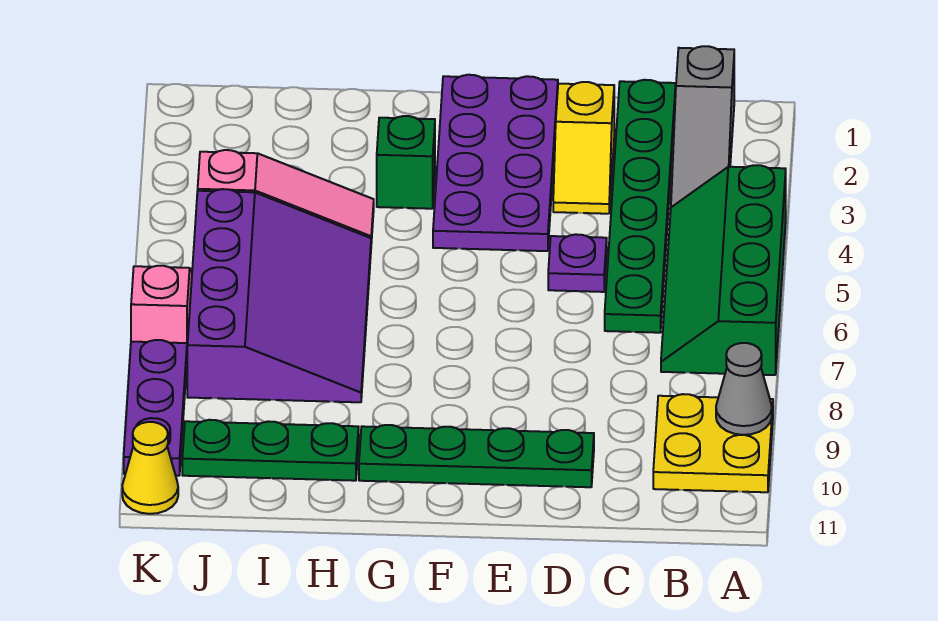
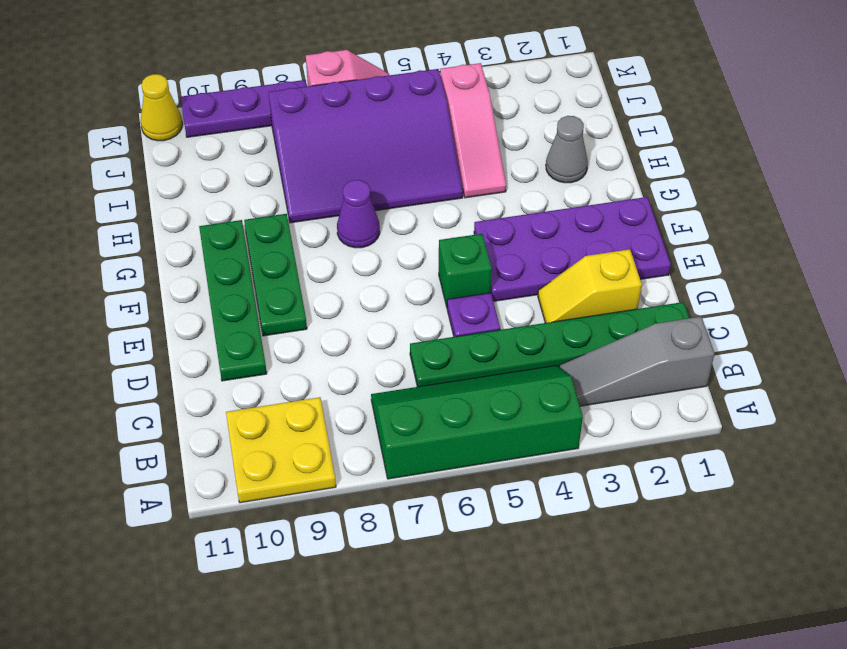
grey 1x1 cone [716,343,772,435] -> grey 1x1 cone moved to [546,116,588,183]
green 1x1 brick [377,116,435,209] -> green 1x1 brick moved to [439,234,492,307]
none -> purple 1x1 cone [337,180,380,248]
green 1x3 plate [182,420,359,481] -> green 1x3 plate moved to [244,214,307,336]

